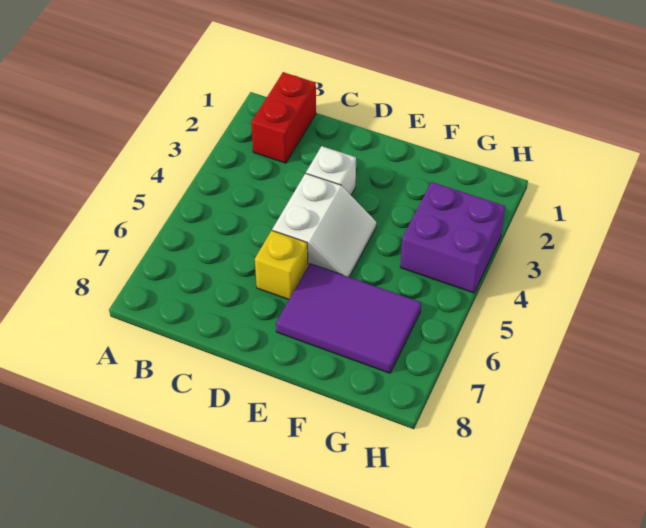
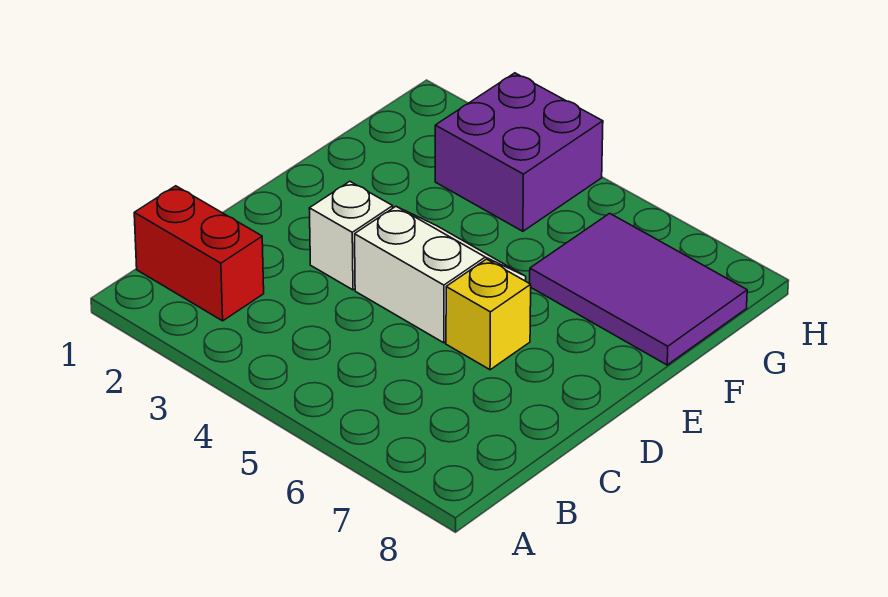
purple 2x3 tile [276,264,421,373] -> purple 2x3 tile turned to [530,213,747,365]

